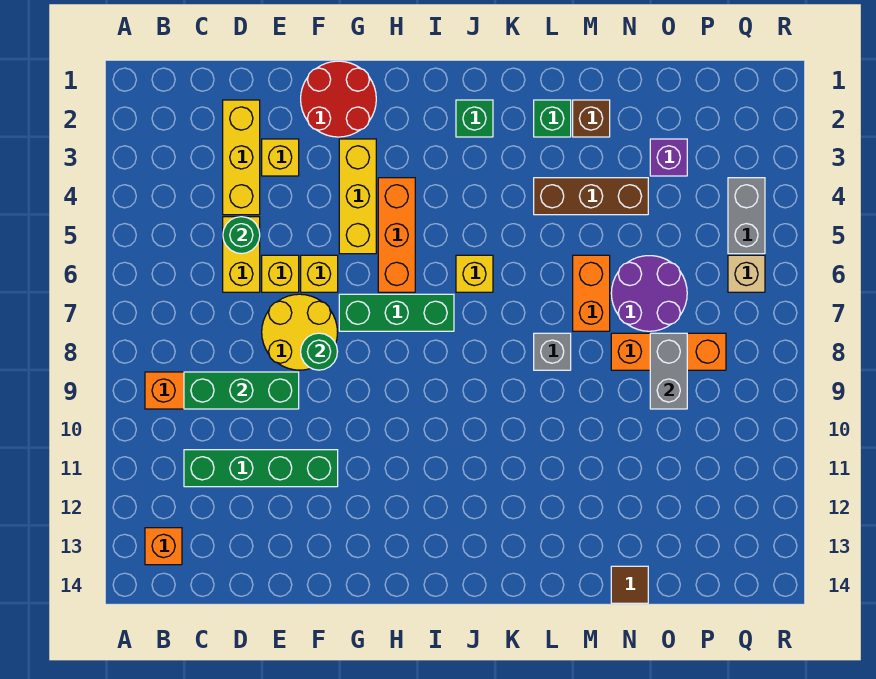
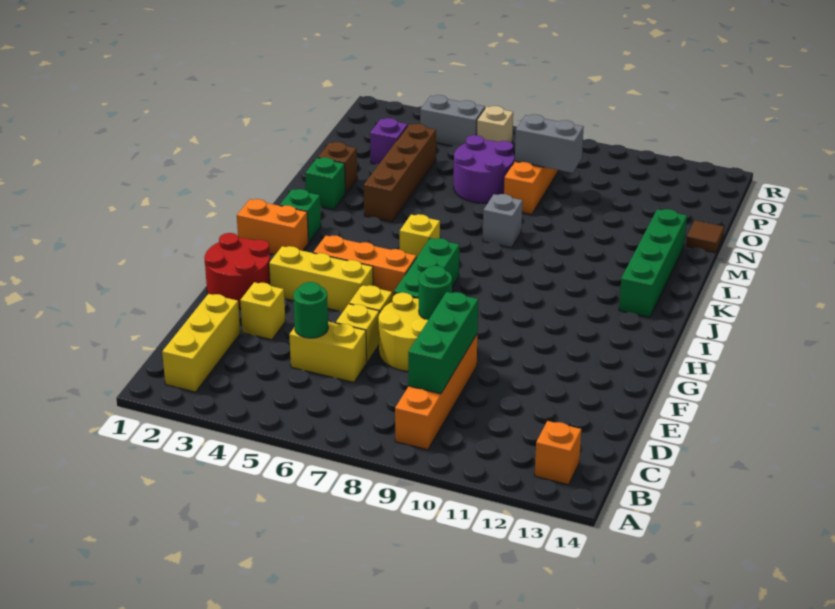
green 1x4 brick [184,450,338,487] -> green 1x4 brick moved to [619,209,687,317]
yellow 1x3 brick [223,100,260,215] -> yellow 1x3 brick turned to [162,294,240,392]
brown 1x3 brick [534,178,648,215] -> brown 1x4 brick [364,124,436,222]
orange 1x2 brick [573,255,610,331] -> orange 1x2 brick moved to [237,199,308,255]

